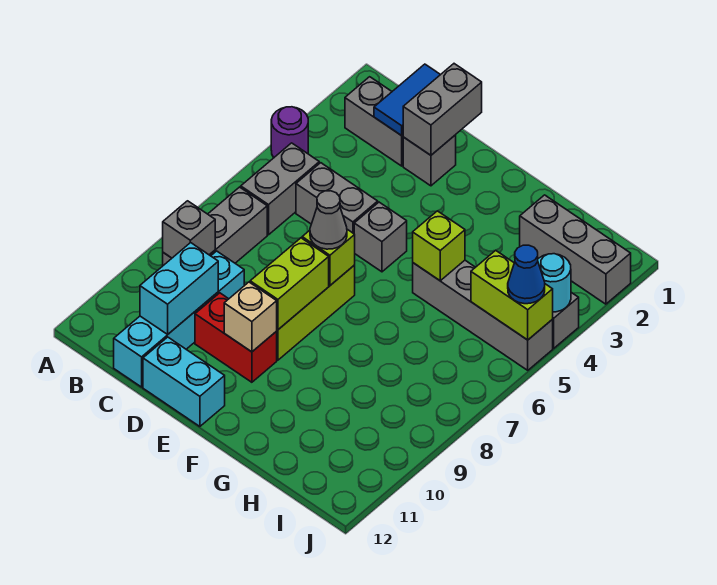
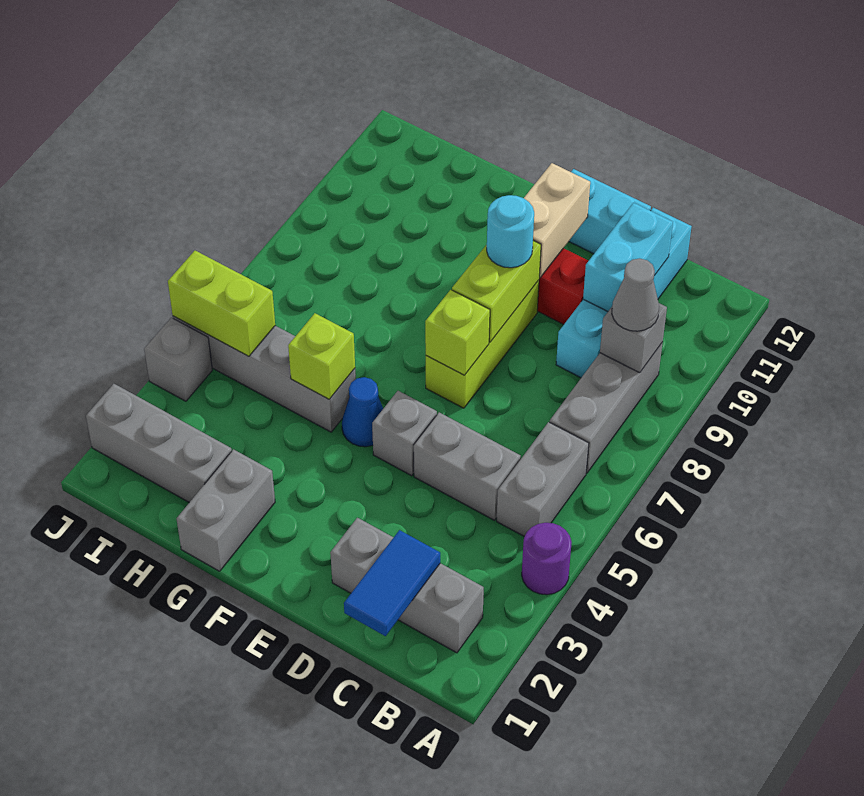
grey 1x2 brick [403,64,482,155] -> grey 1x2 brick moved to [177,449,275,571]
grey 1x1 cone [310,191,347,249] -> grey 1x1 cone moved to [612,258,659,331]
tan 1x1 brick [224,282,277,352] -> tan 1x2 brick [524,163,590,278]
cyan 1x1 round brick [538,254,571,312] -> cyan 1x1 round brick moved to [487,195,534,268]
blue 1x1 cone [508,245,545,304] -> blue 1x1 cone moved to [342,377,383,447]

